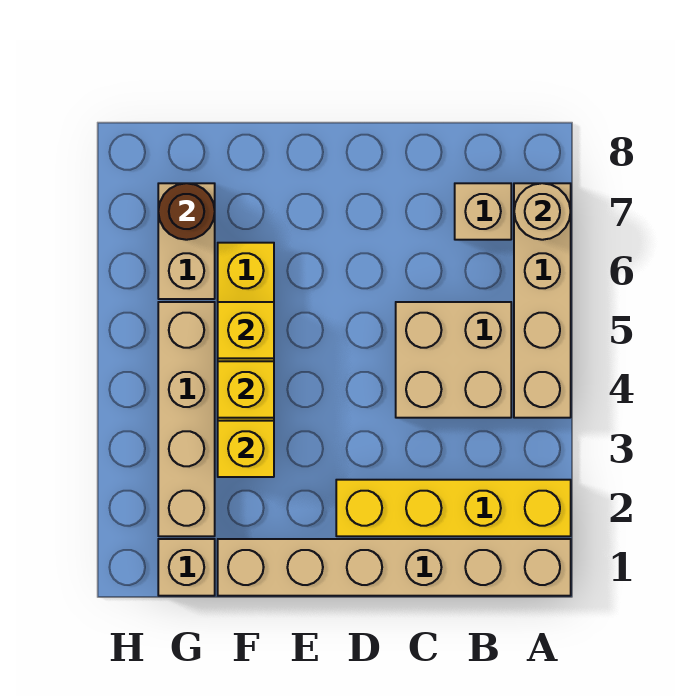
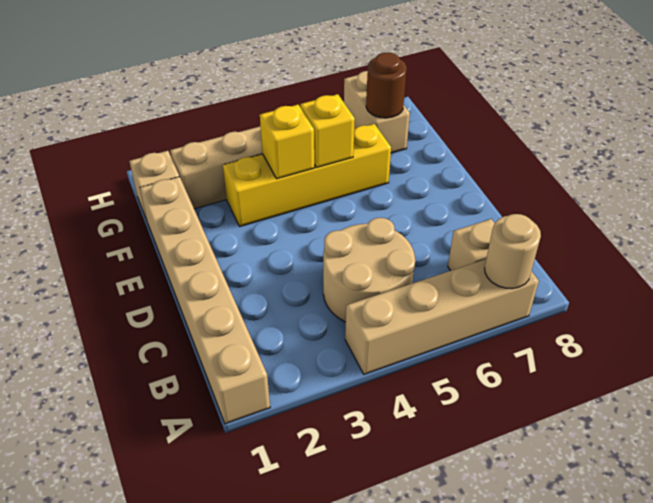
yellow 1x4 brick [336,480,571,536] -> none
tan 2x2 brick [396,302,511,418] -> tan 2x2 round brick [323,218,415,322]
yellow 1x1 brick [218,421,274,477] -> none
tan 1x2 brick [158,183,215,299] -> tan 1x2 brick turned to [344,71,410,153]

